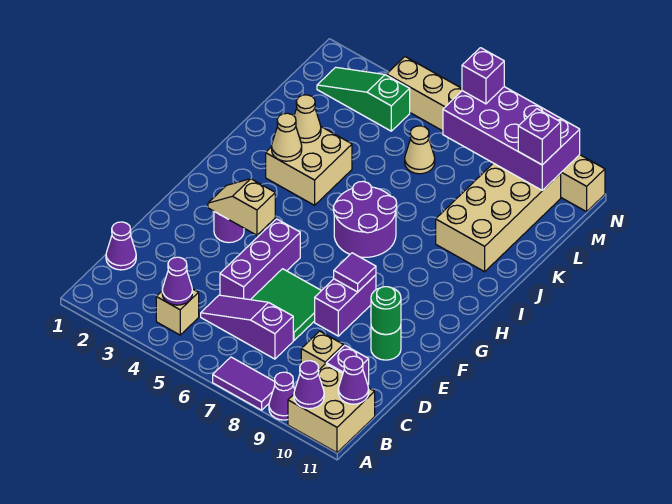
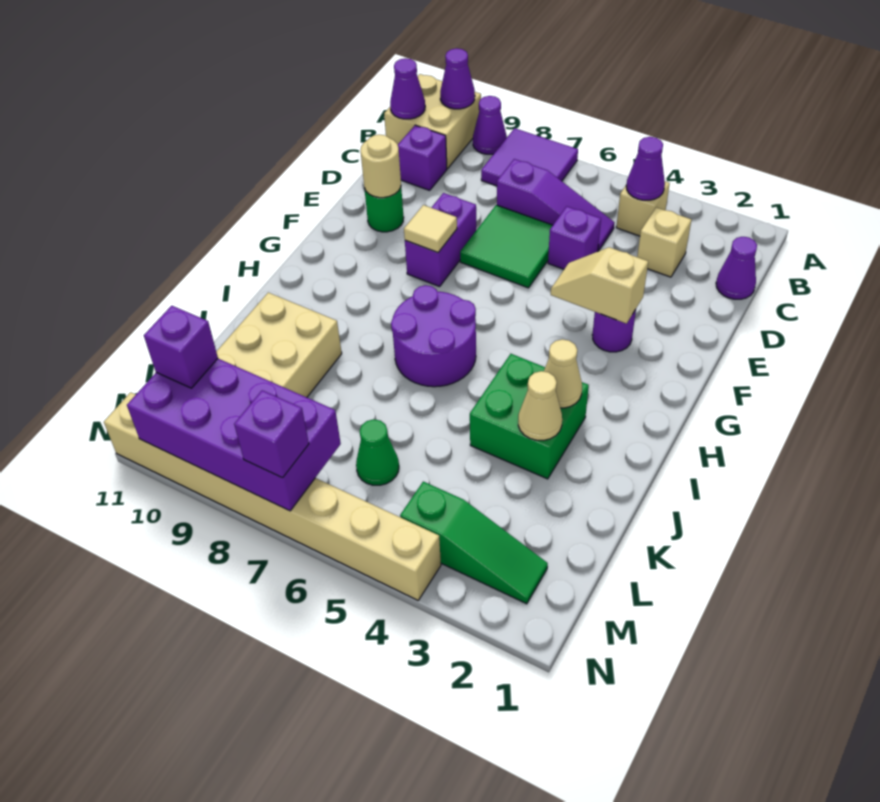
purple 1x2 tile [213,357,275,410] -> purple 2x2 tile [481,128,578,186]
tan 1x1 brick [301,331,344,370] -> tan 1x1 brick moved to [637,207,692,277]
purple 1x3 brick [220,219,300,300] -> purple 1x1 brick [548,206,601,269]
green 1x1 round brick [371,287,401,334] -> tan 1x1 round brick [361,135,401,198]
tan 1x2 slope [208,179,275,235] -> tan 1x2 slope turned to [551,247,648,324]
purple 1x1 tile [334,253,376,292] -> tan 1x1 tile [404,205,457,253]
tan 2x2 brick [266,127,352,205] -> green 2x2 brick [470,354,589,479]
tan 1x1 cone [405,126,435,174] -> green 1x1 cone [356,419,399,485]

